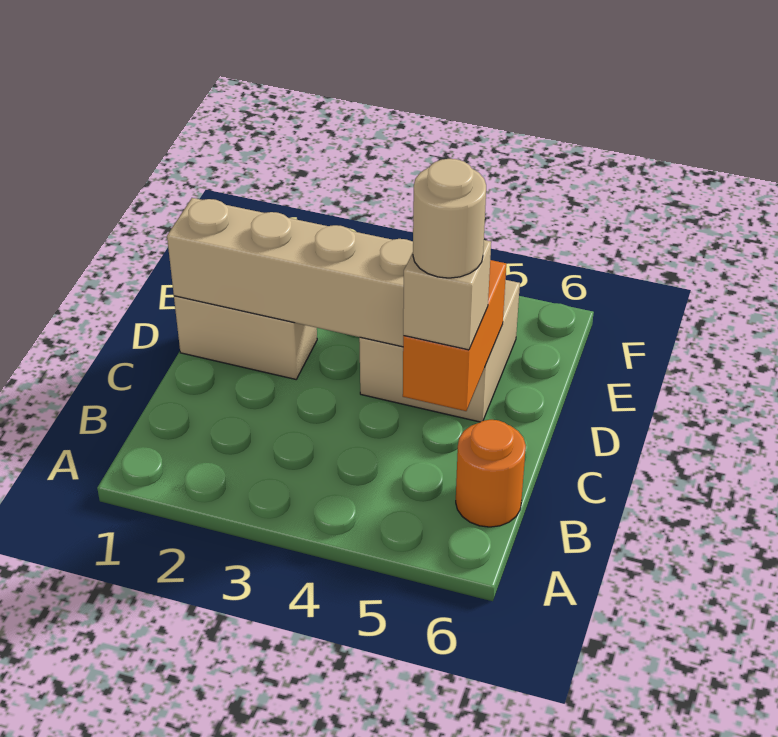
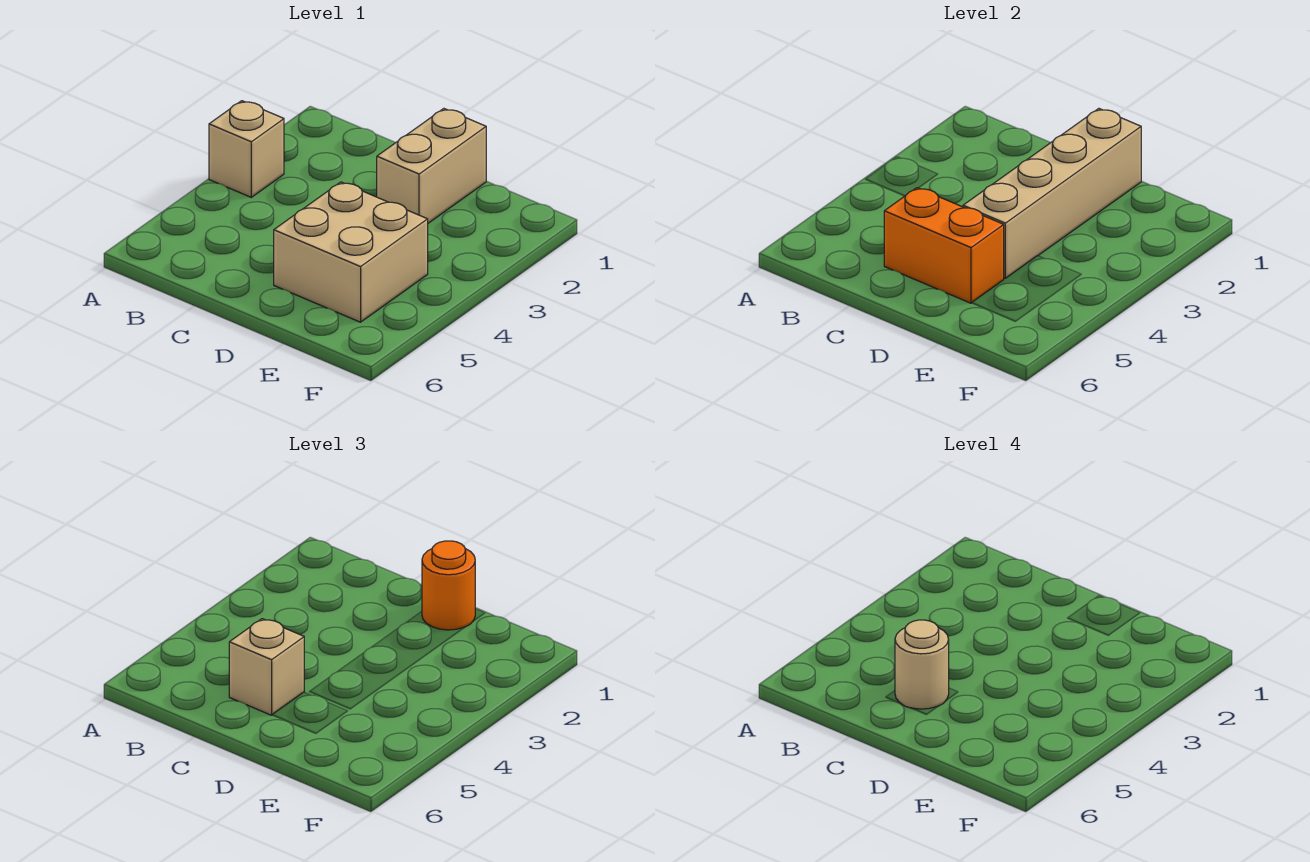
none -> tan 1x1 brick [209,101,284,197]
orange 1x1 round brick [456,420,526,527] -> orange 1x1 round brick moved to [422,541,475,630]

